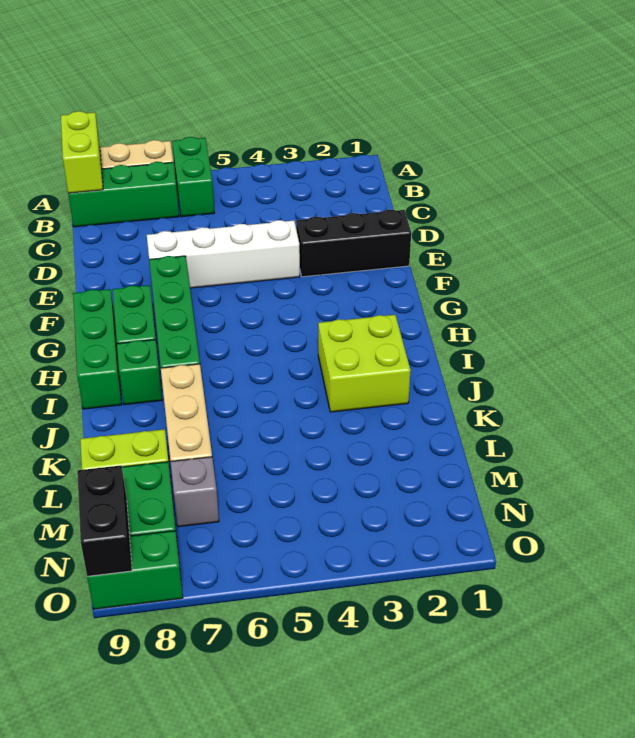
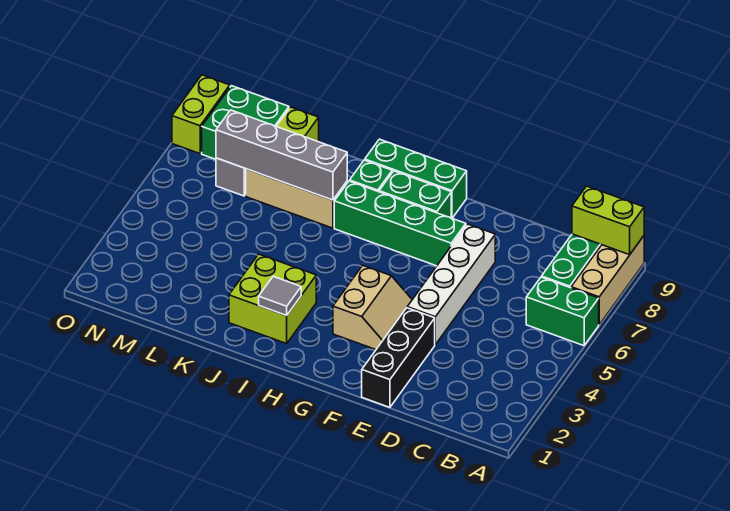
none -> tan 2x2 slope [333,265,412,350]
none -> grey 1x1 tile [259,276,301,315]
none -> grey 1x4 brick [216,110,347,200]
black 1x2 brick [77,465,132,576] -> none
green 1x2 brick [87,531,183,609] -> lime 1x2 brick [172,75,230,154]

